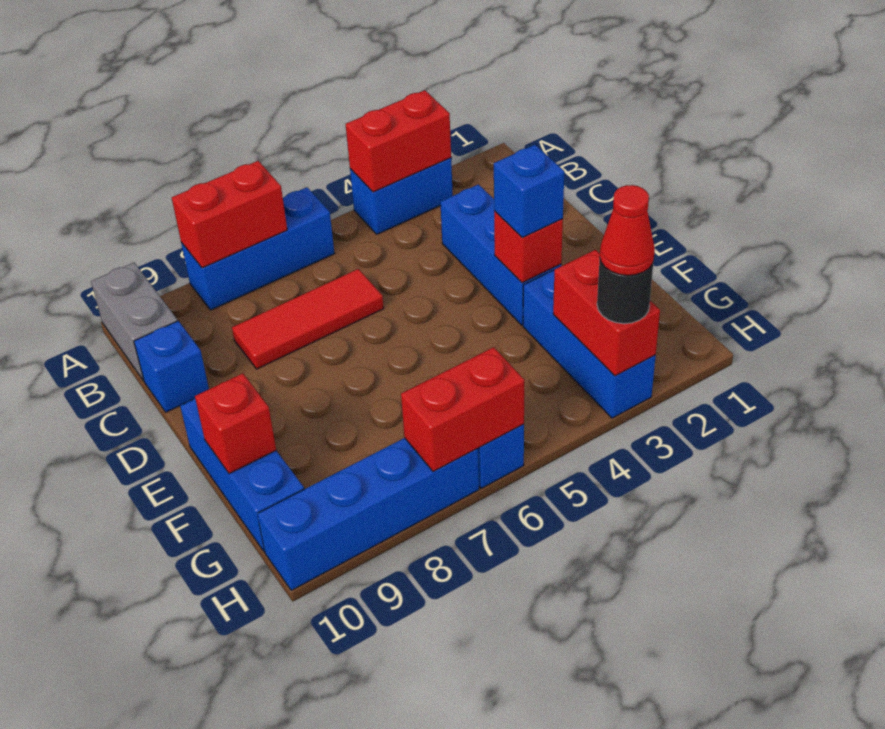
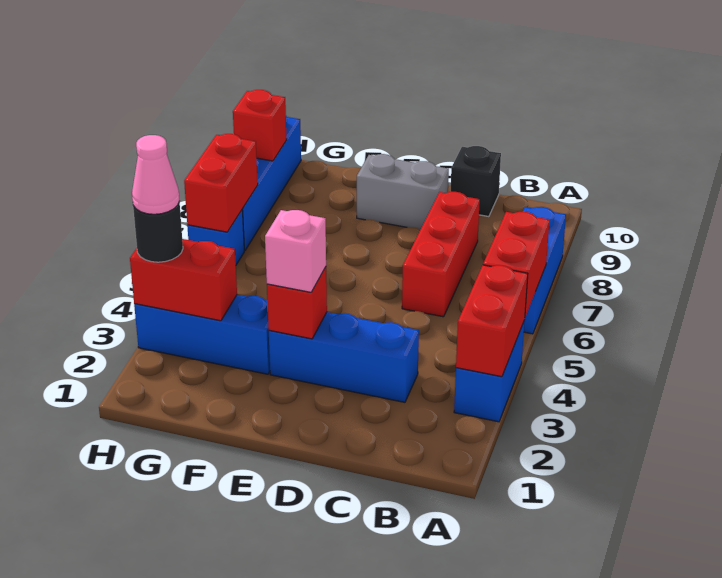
red 1x2 brick [172,161,287,268] -> red 1x2 brick moved to [483,212,550,317]
grey 1x2 brick [91,263,178,381] -> grey 1x2 brick moved to [357,154,449,230]
red 1x3 tile [232,269,384,369] -> red 1x3 brick [402,192,480,317]
blue 1x1 brick [134,321,209,412] -> black 1x1 brick [451,146,501,217]
blue 1x1 brick [494,145,564,238] -> pink 1x1 brick [265,210,326,292]
blue 1x3 brick [180,399,304,552] -> none
red 1x1 brick [195,373,276,474] -> red 1x1 brick moved to [233,90,287,161]
red 1x1 cone [600,185,655,276] -> pink 1x1 cone [132,135,179,214]

